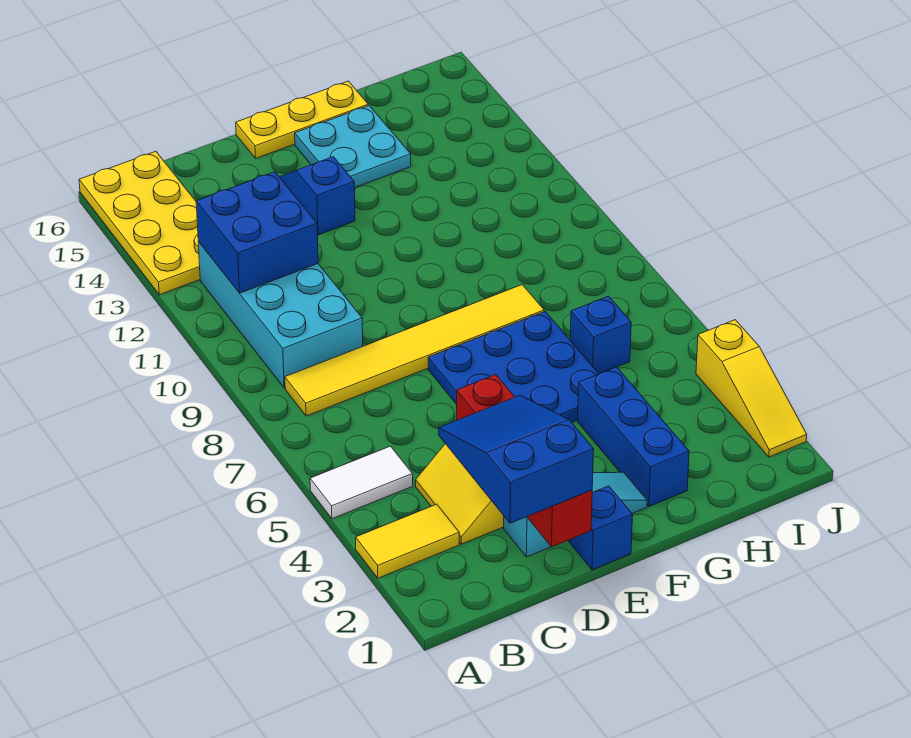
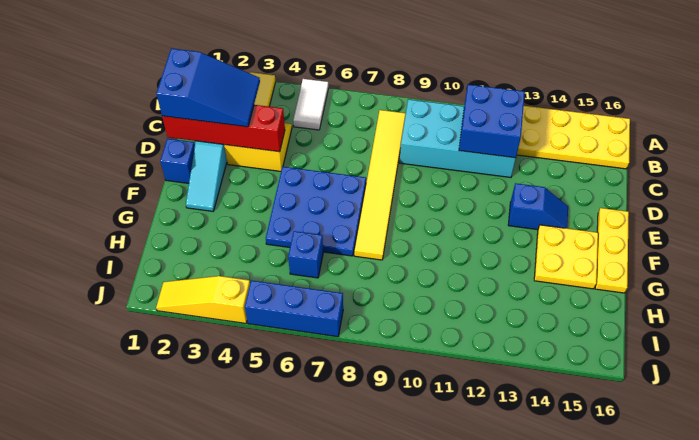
cyan 2x2 plate [295,106,411,188] -> yellow 2x2 plate [534,225,598,289]
blue 1x3 brick [578,367,689,506] -> blue 1x3 brick moved to [245,280,343,337]

